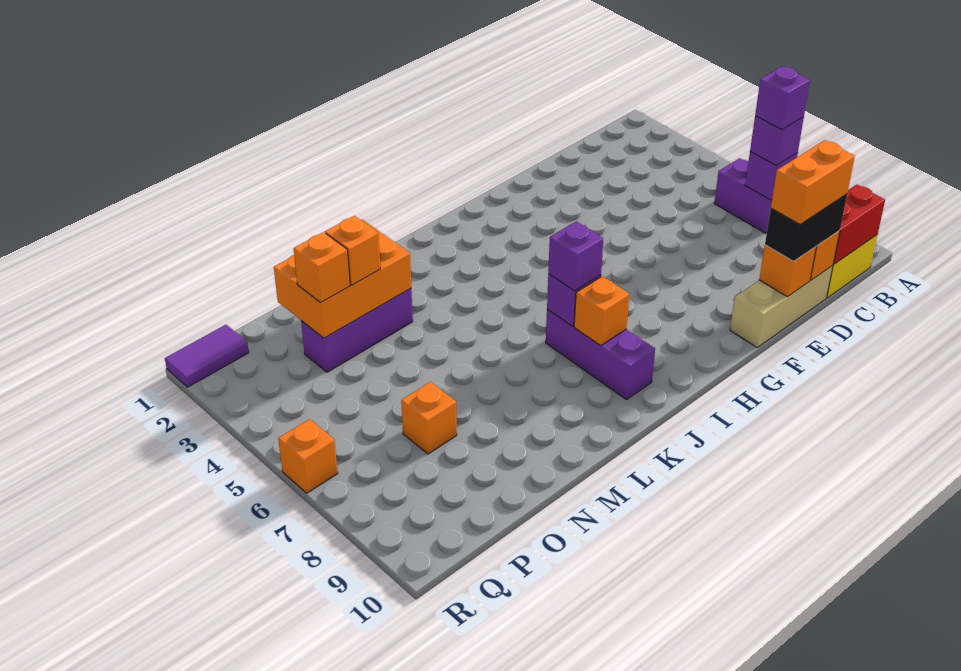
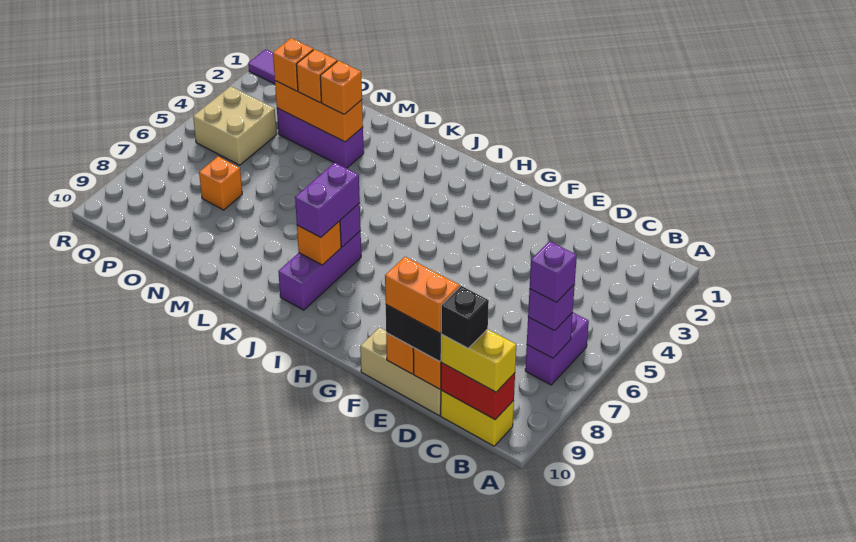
none -> yellow 1x2 brick [441,329,516,392]
none -> black 1x1 brick [441,286,489,348]
purple 1x1 brick [548,221,603,291] -> purple 1x2 brick [295,163,360,238]
orange 2x3 brick [274,219,411,338] -> orange 1x3 brick [275,81,363,142]
none -> tan 2x2 brick [193,86,277,165]
orange 1x1 brick [278,419,338,493] -> orange 1x1 brick moved to [320,61,362,114]

